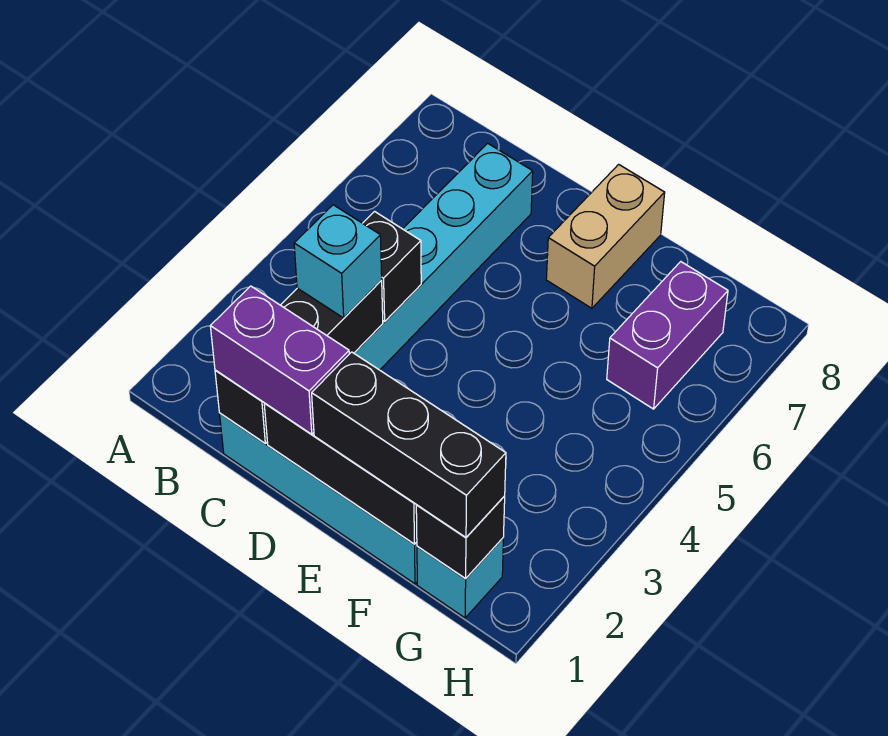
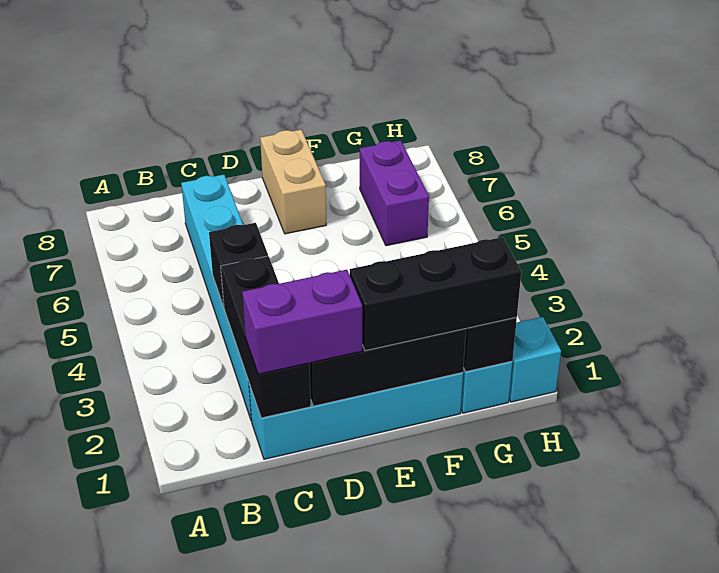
cyan 1x1 brick [294,205,382,318] -> cyan 1x1 brick moved to [509,317,561,402]

